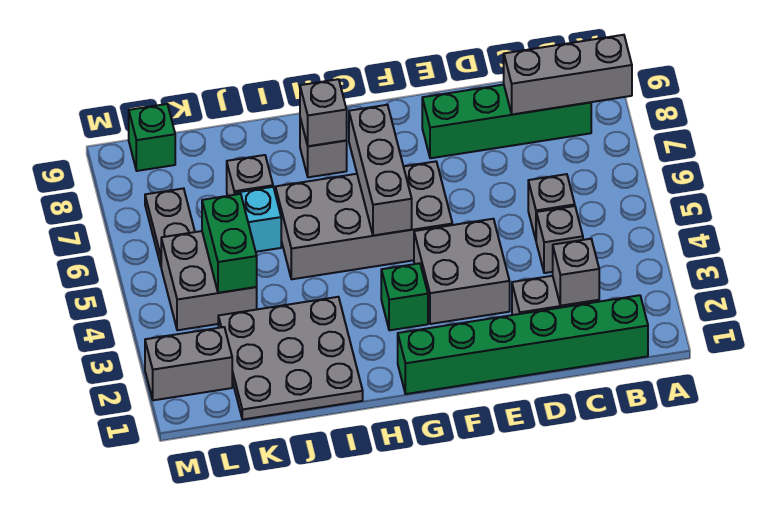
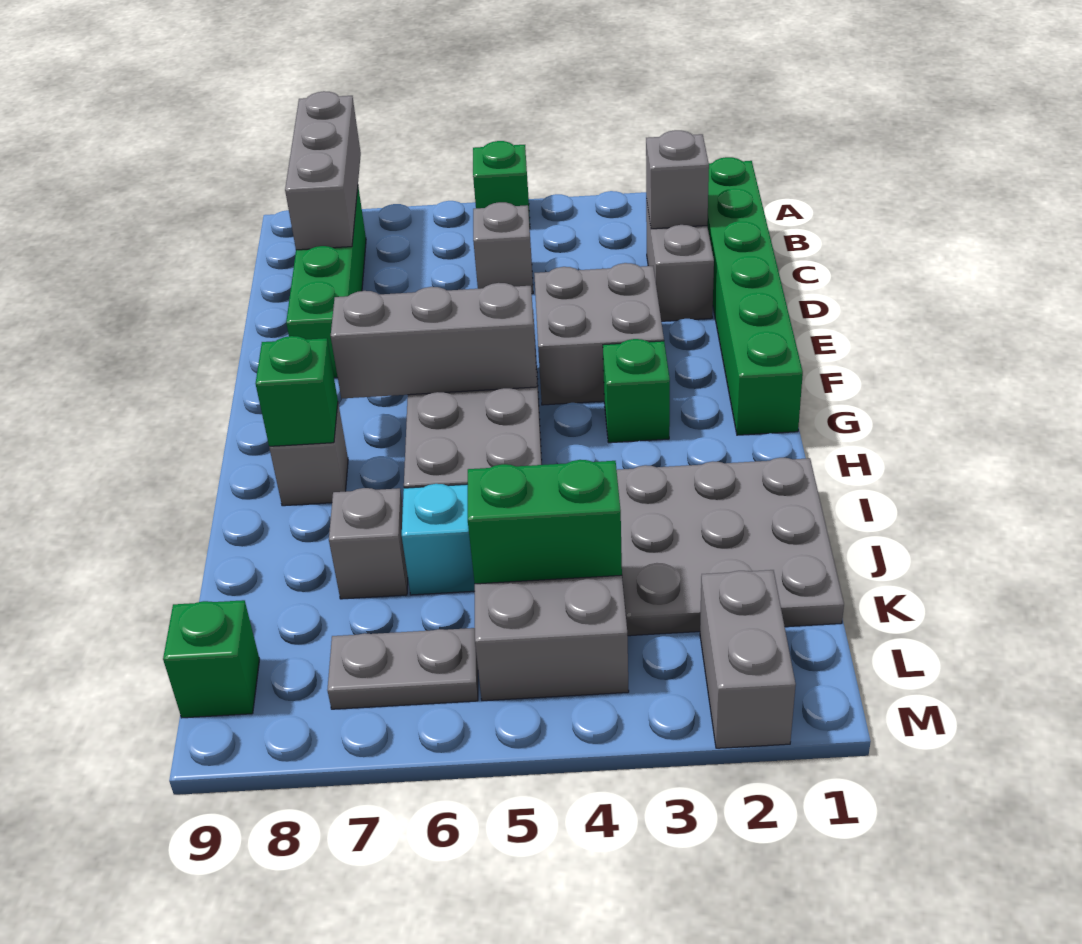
none -> green 1x1 brick [473,141,530,227]
grey 1x1 brick [536,206,583,273] -> none
grey 1x1 brick [300,79,347,146] -> green 1x1 brick [256,336,338,446]

